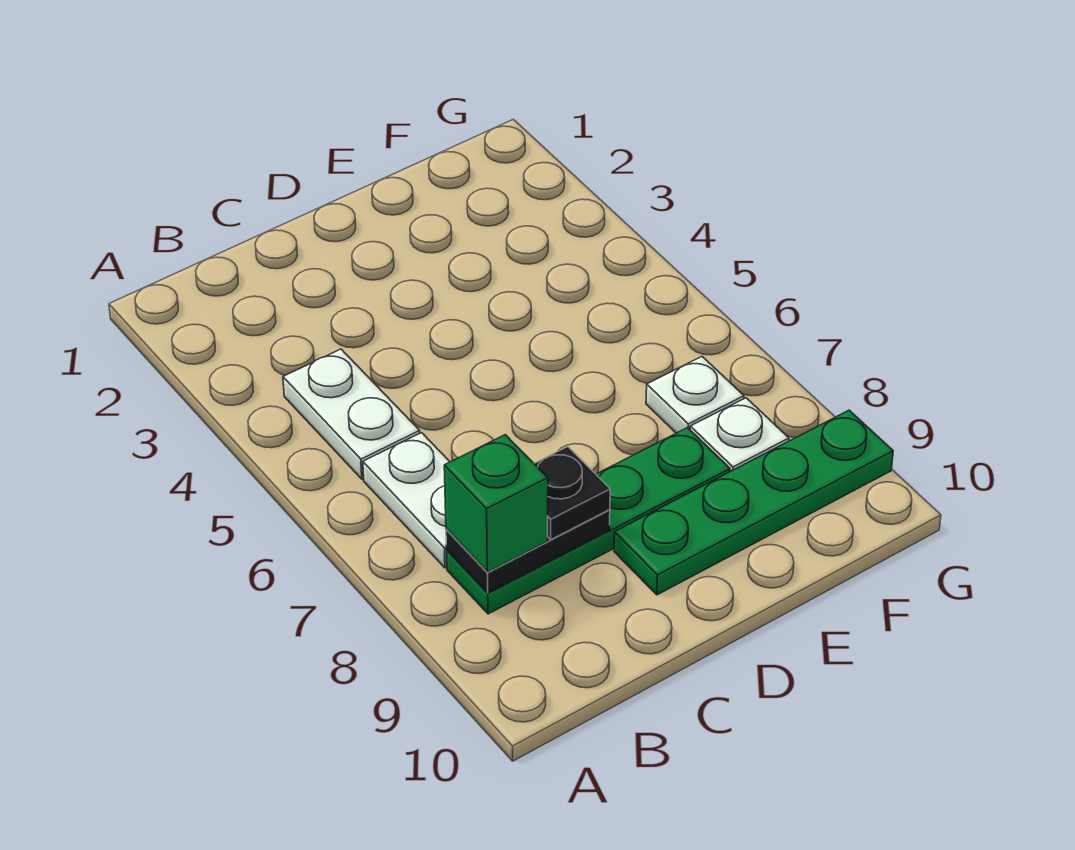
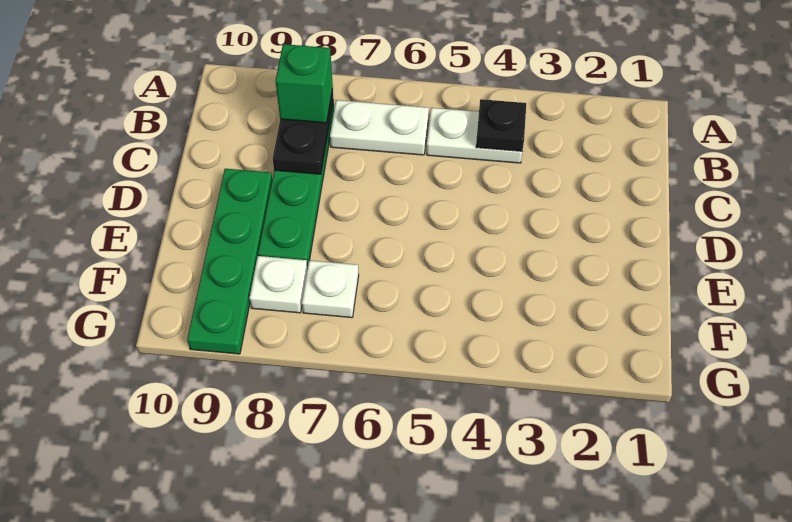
black 1x1 plate [534,447,610,539] -> black 1x1 plate moved to [476,99,526,151]

